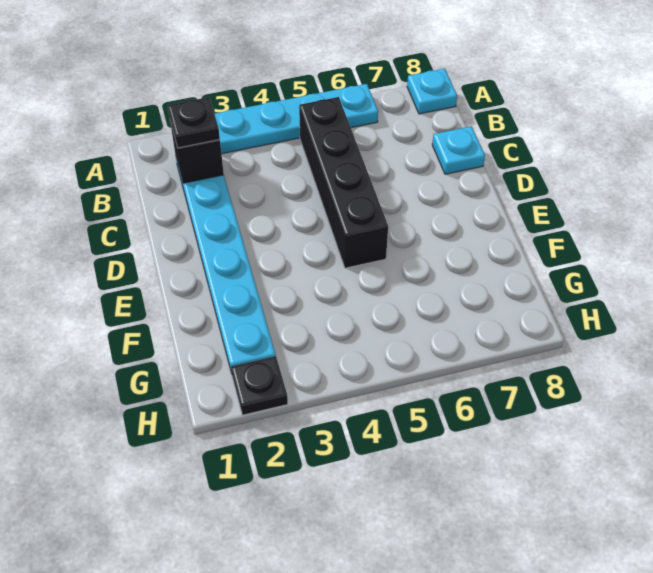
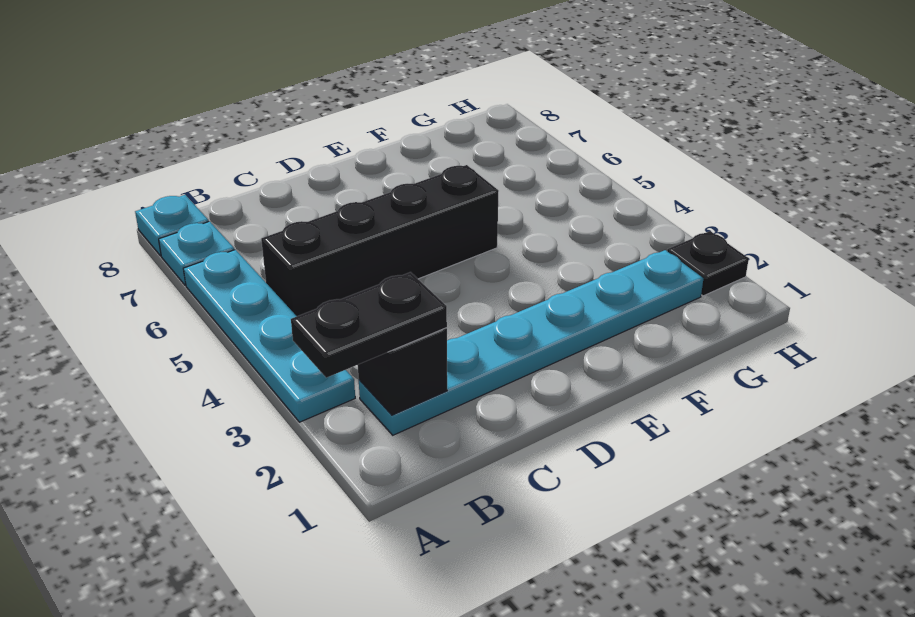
black 1x1 plate [168,97,220,148] -> black 1x2 plate [291,272,447,378]
cyan 1x1 plate [432,126,485,174] -> cyan 1x1 plate moved to [159,221,234,285]

